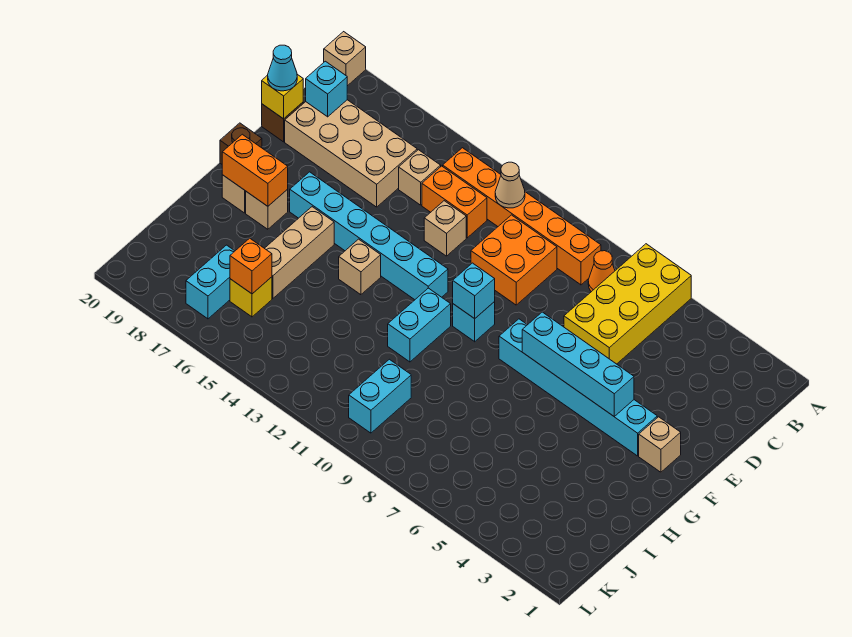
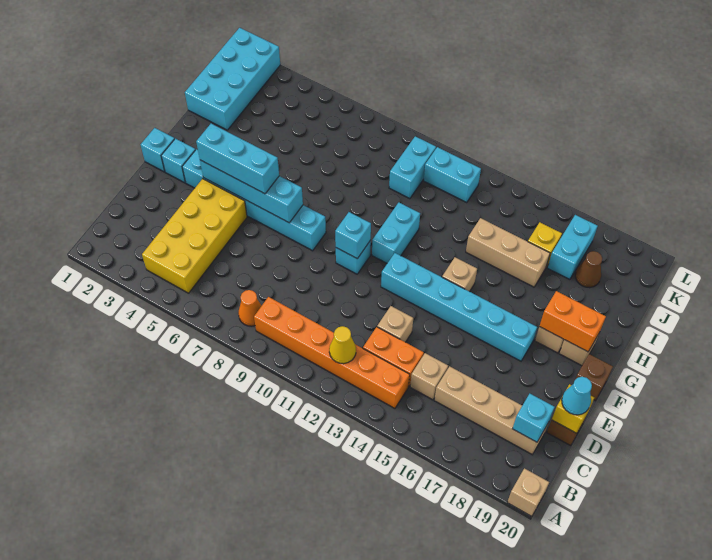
yellow 2x4 brick [564,244,691,364] -> yellow 2x4 brick moved to [142,179,247,293]
tan 1x1 cone [495,162,525,208] -> yellow 1x1 cone [329,326,356,364]
orange 2x2 brick [471,215,557,305] -> none
tan 2x4 brick [285,100,417,207] -> tan 1x4 brick [434,366,549,455]
none -> cyan 1x1 brick [141,128,174,172]
tan 1x1 brick [639,417,681,472] -> cyan 1x1 brick [161,139,195,183]
none -> cyan 1x3 brick [196,124,279,194]
tan 1x3 brick [265,207,334,299] -> tan 1x3 brick turned to [466,218,550,287]
none -> cyan 2x4 brick [185,28,280,130]
orange 1x1 brick [230,238,272,294] -> none
none -> brown 1x1 cone [575,251,602,288]
none -> cyan 1x2 brick [424,147,481,203]

